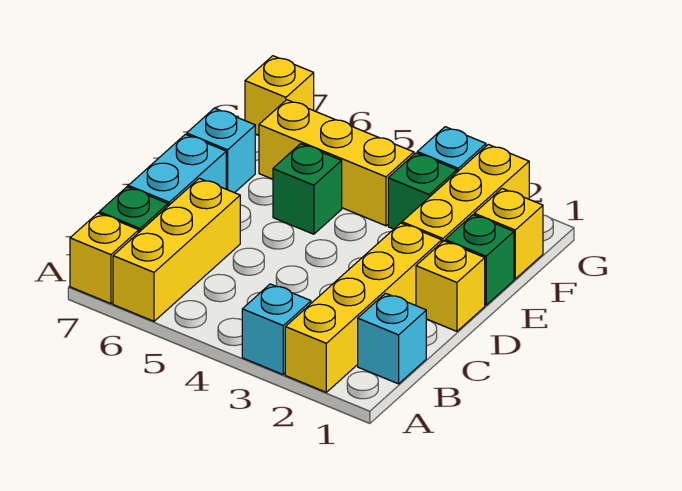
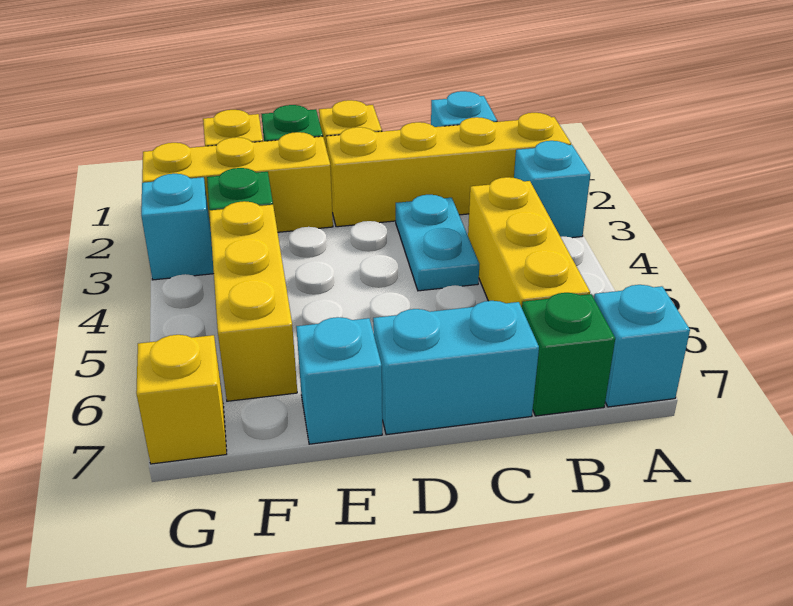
yellow 1x3 brick [113,178,240,321] -> yellow 1x3 brick turned to [468,177,590,308]
yellow 1x1 brick [70,213,139,304] -> cyan 1x1 brick [594,285,690,407]
none -> cyan 1x2 plate [396,195,479,291]
green 1x1 brick [273,144,342,234] -> none

